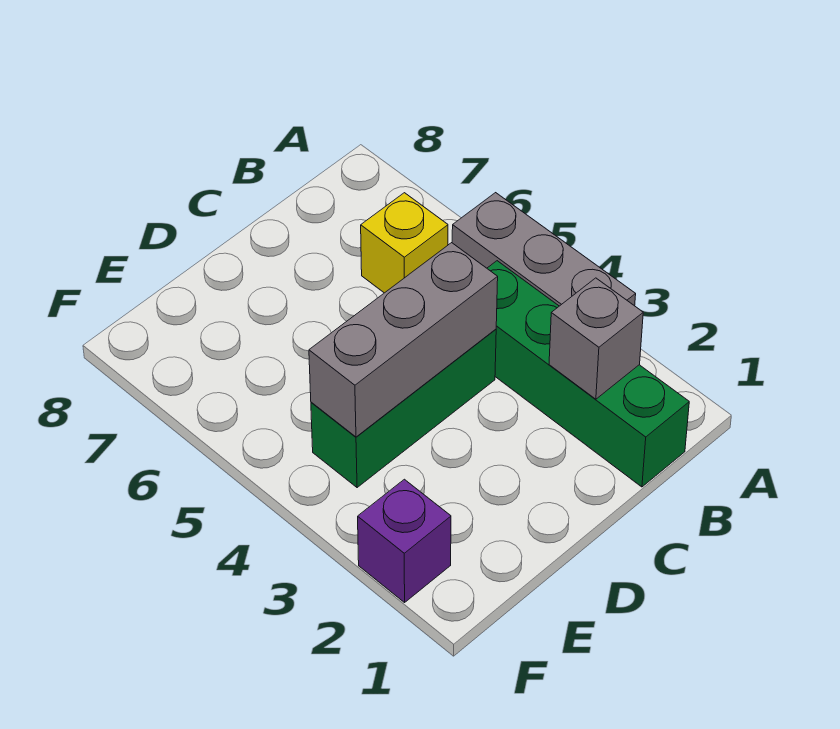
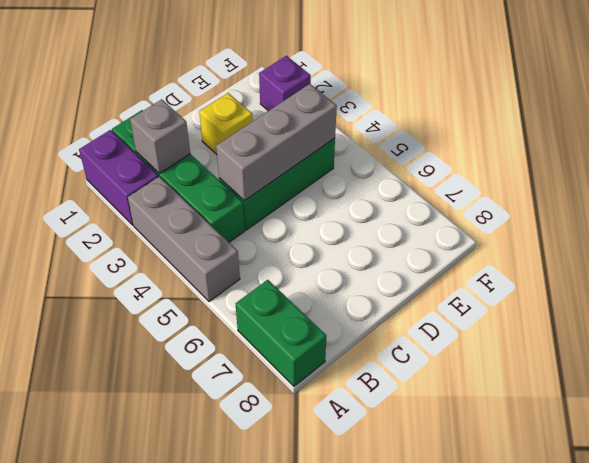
none -> purple 1x2 brick [79,130,158,225]
none -> green 1x2 brick [236,280,326,386]
yellow 1x1 brick [361,193,448,293] -> yellow 1x1 brick moved to [199,93,253,154]

